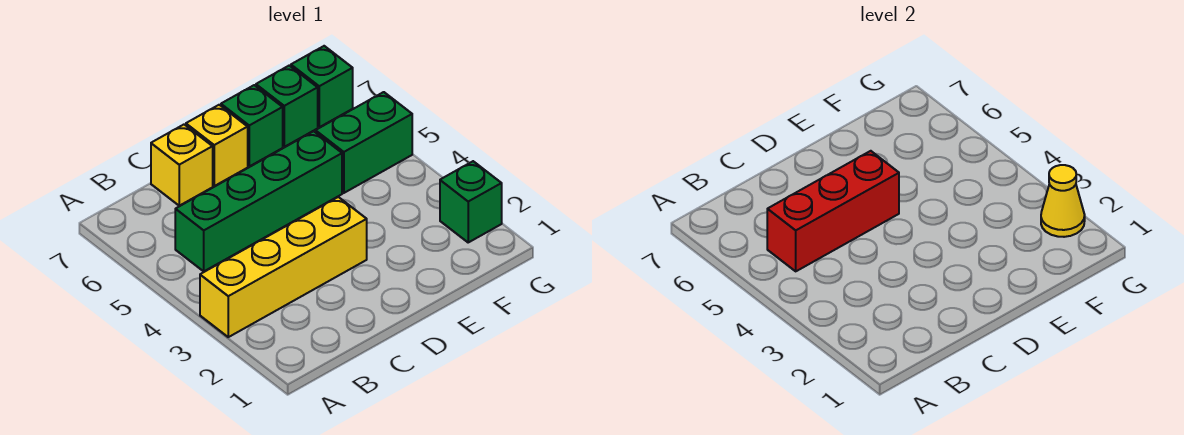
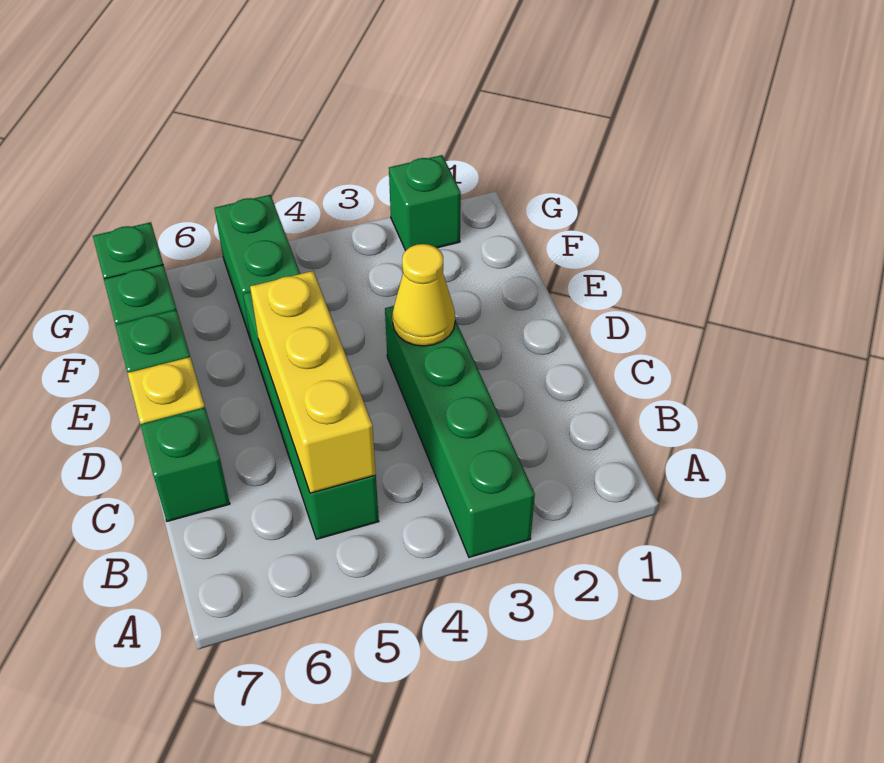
yellow 1x4 brick [200,197,367,337] -> green 1x4 brick [385,306,535,557]
red 1x3 brick [767,151,899,271] -> yellow 1x3 brick [250,271,376,493]
yellow 1x1 brick [151,124,213,206] -> green 1x1 brick [140,407,230,521]
yellow 1x1 cone [1041,165,1085,237] -> yellow 1x1 cone moved to [392,244,455,346]

